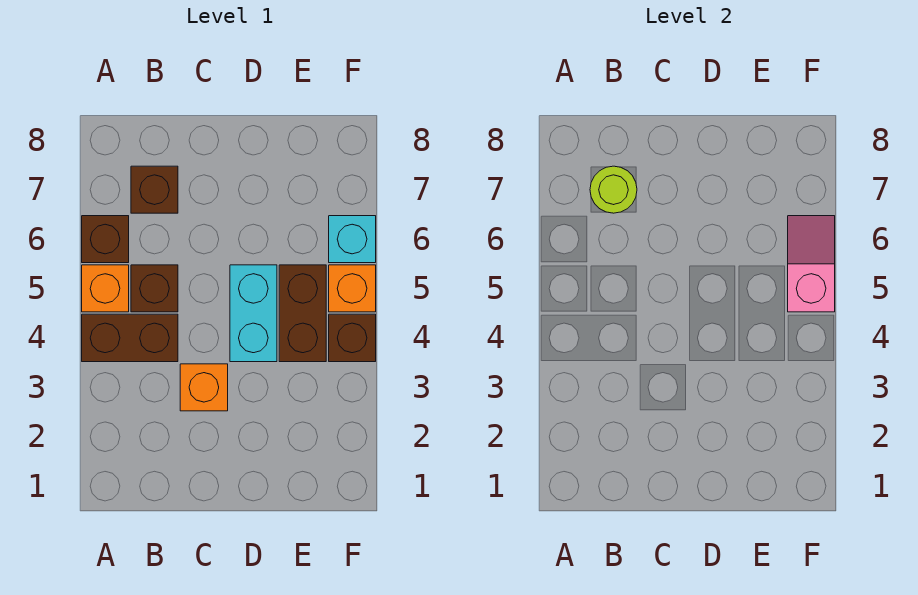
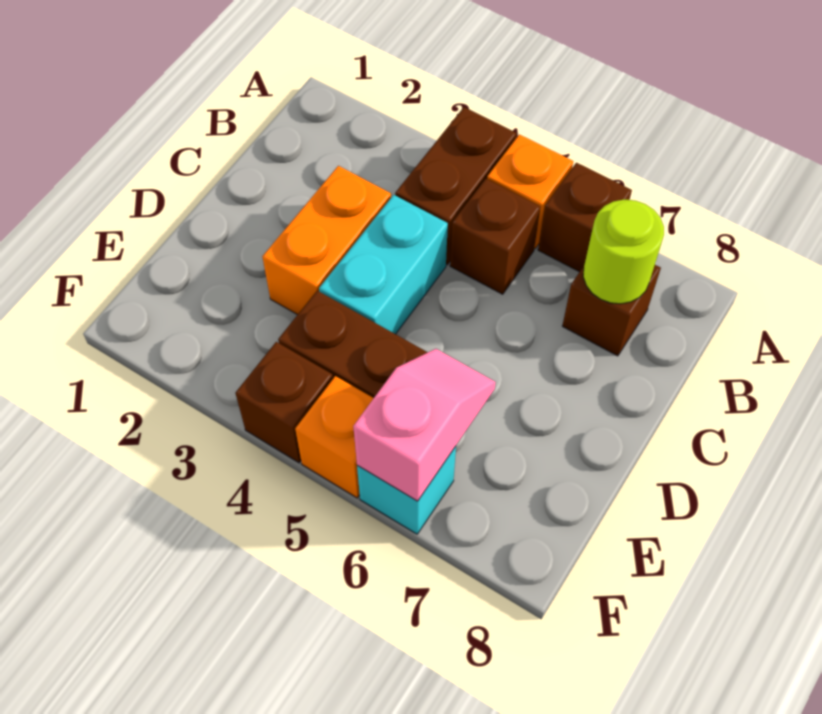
orange 1x1 brick [180,364,228,411] -> orange 1x2 brick [262,166,391,315]
cyan 1x2 brick [230,265,277,362] -> cyan 1x2 brick turned to [319,195,448,334]
pink 1x2 slope [788,216,835,312] -> pink 1x2 slope turned to [353,349,496,501]

